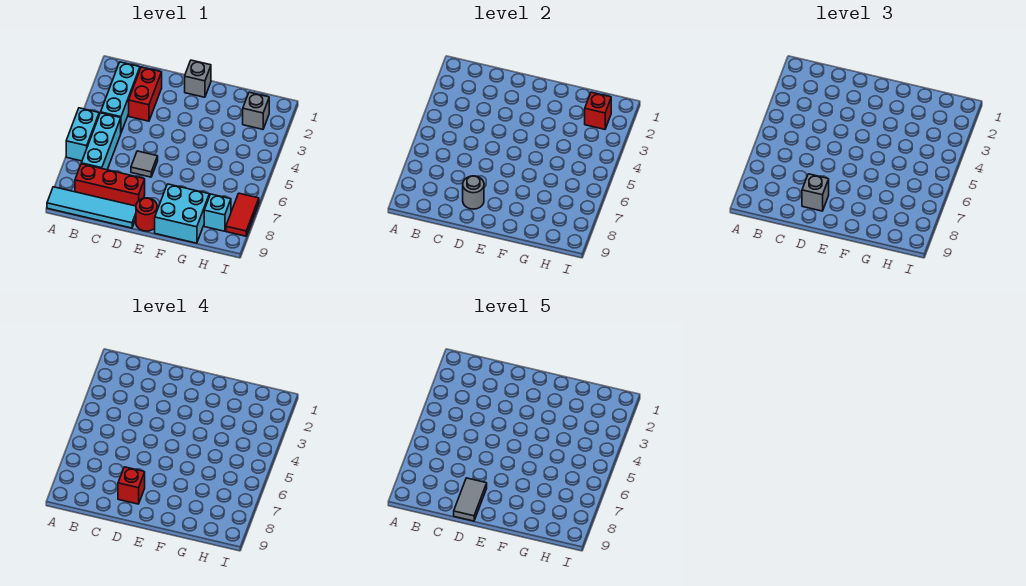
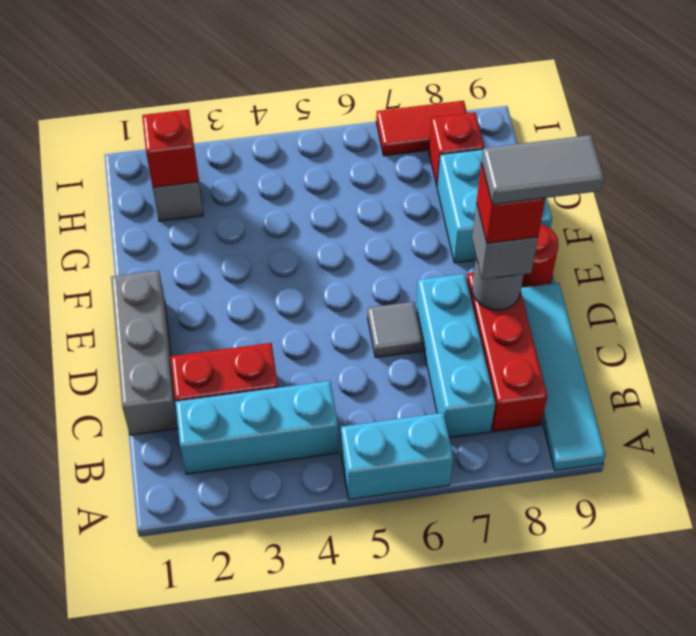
cyan 1x3 brick [81,113,121,170] -> cyan 1x3 brick turned to [416,274,495,438]
grey 1x1 brick [185,60,211,97] -> grey 1x3 brick [111,270,178,435]
cyan 1x1 brick [204,194,231,231] -> red 1x1 brick [429,112,484,186]

